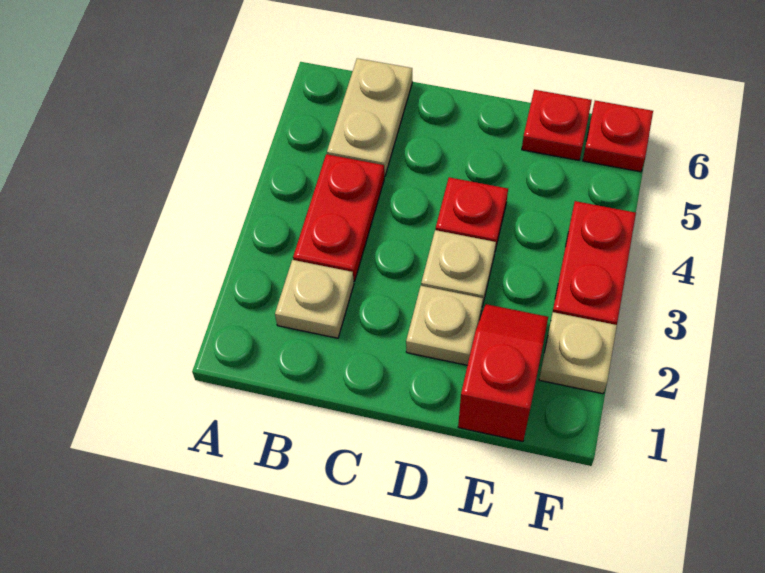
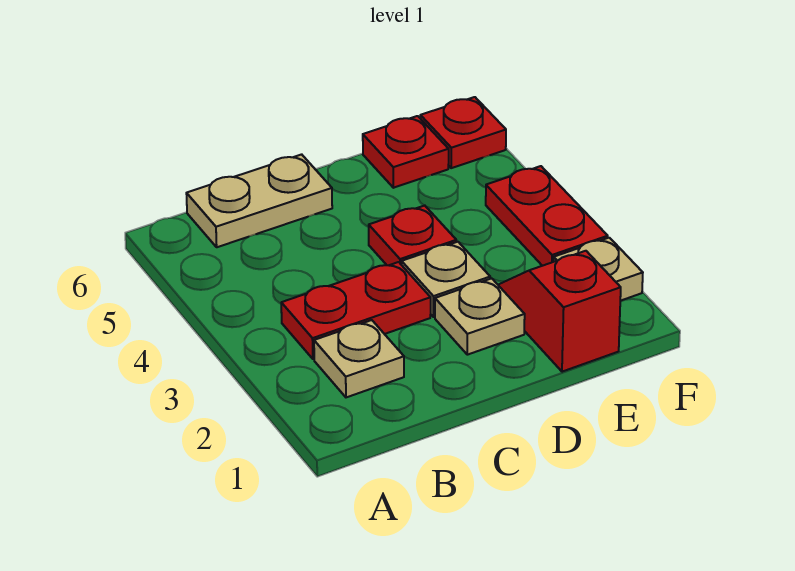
red 1x2 plate [293,154,384,282] -> red 1x2 plate turned to [281,262,431,359]
tan 1x2 plate [327,58,412,176] -> tan 1x2 plate turned to [186,154,332,247]

